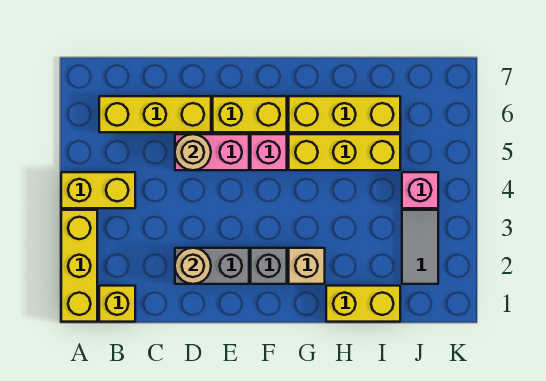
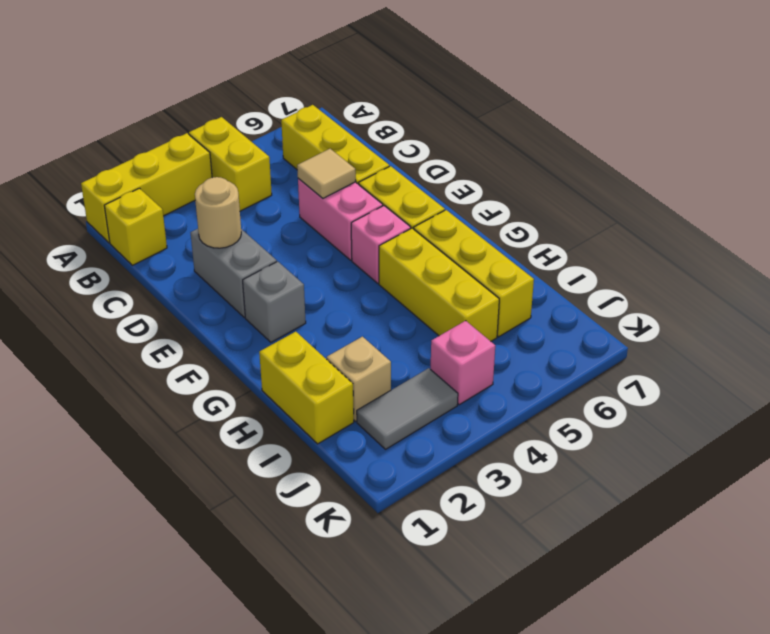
tan 1x1 round brick [175,134,211,170] -> tan 1x1 tile [297,149,356,198]
tan 1x1 brick [289,248,325,284] -> tan 1x1 brick moved to [327,337,391,421]

